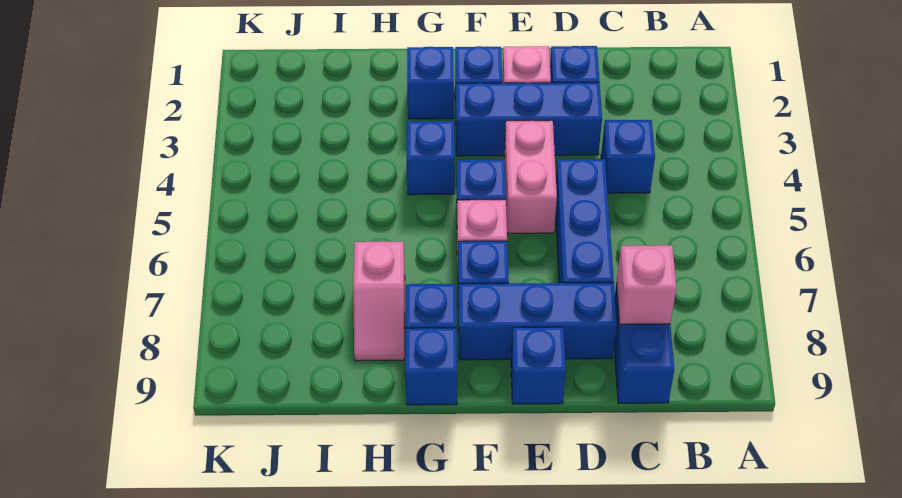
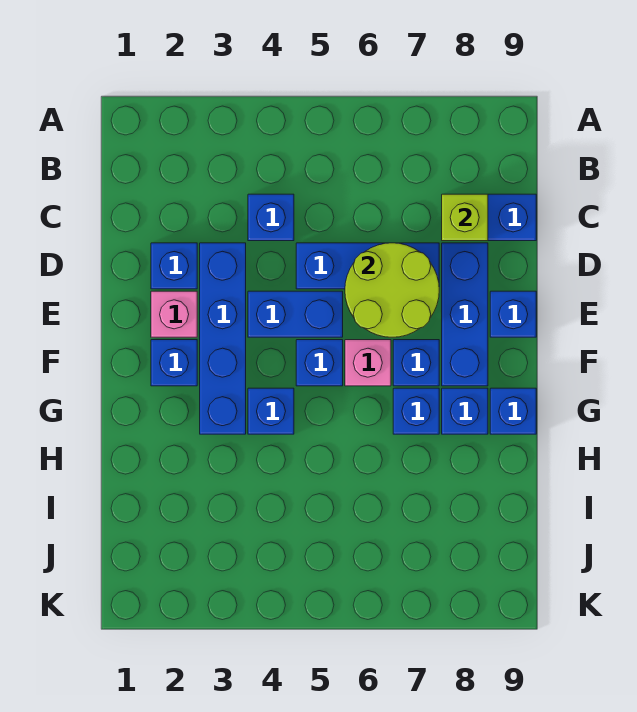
pink 1x1 brick [616,245,676,324] -> lime 1x1 brick [442,194,488,241]
blue 1x3 brick [456,83,602,156] -> blue 1x4 brick [200,243,246,434]
none -> lime 2x2 round brick [345,243,439,337]
pink 1x2 brick [504,120,557,233] -> blue 1x2 brick [248,291,343,337]
blue 1x1 brick [407,47,454,119] -> blue 1x1 brick moved to [393,388,439,434]
pink 1x2 slope [353,242,405,361] -> none

